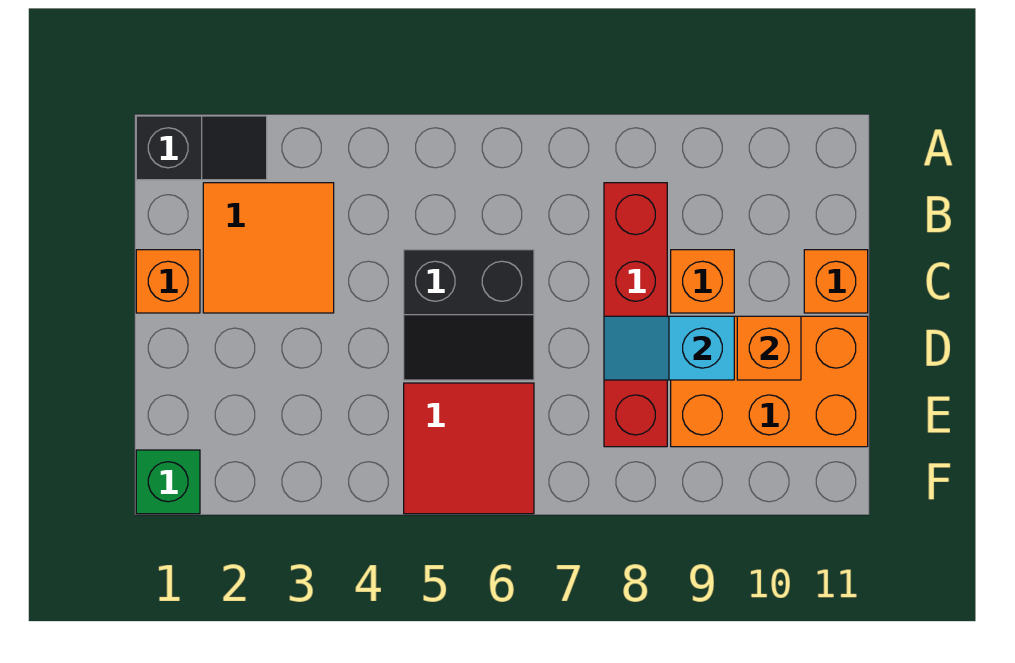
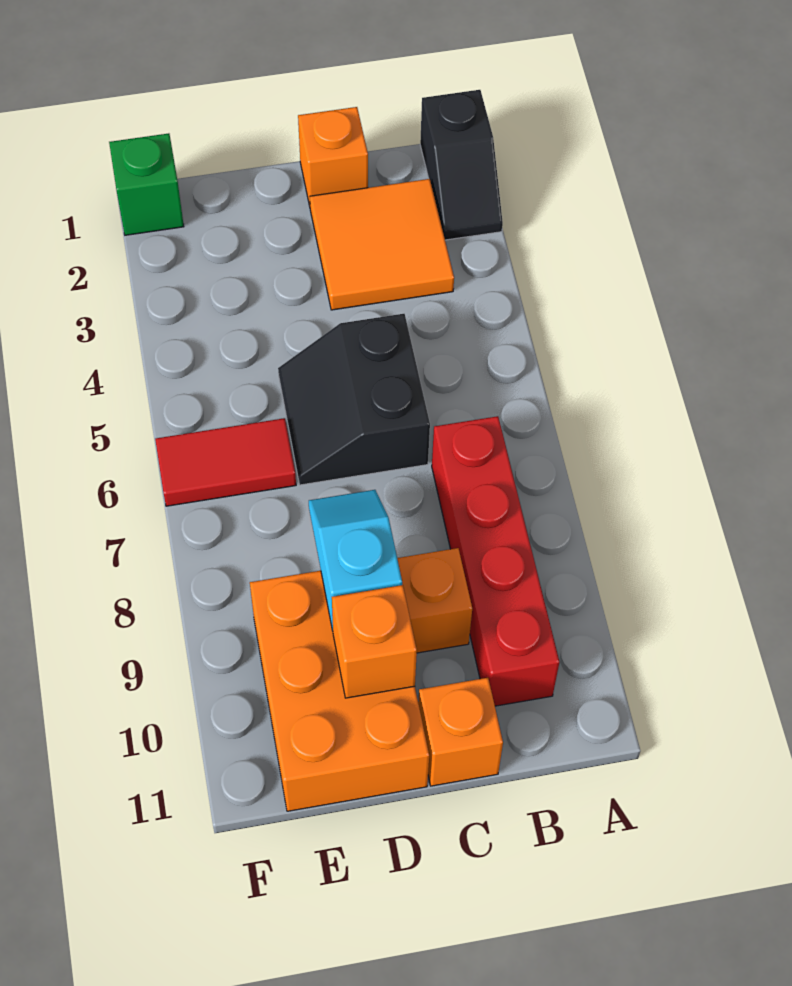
red 1x4 brick [604,183,667,447] -> red 1x4 brick turned to [432,416,559,706]
red 2x2 tile [404,383,534,514] -> red 1x2 tile [155,418,296,506]

